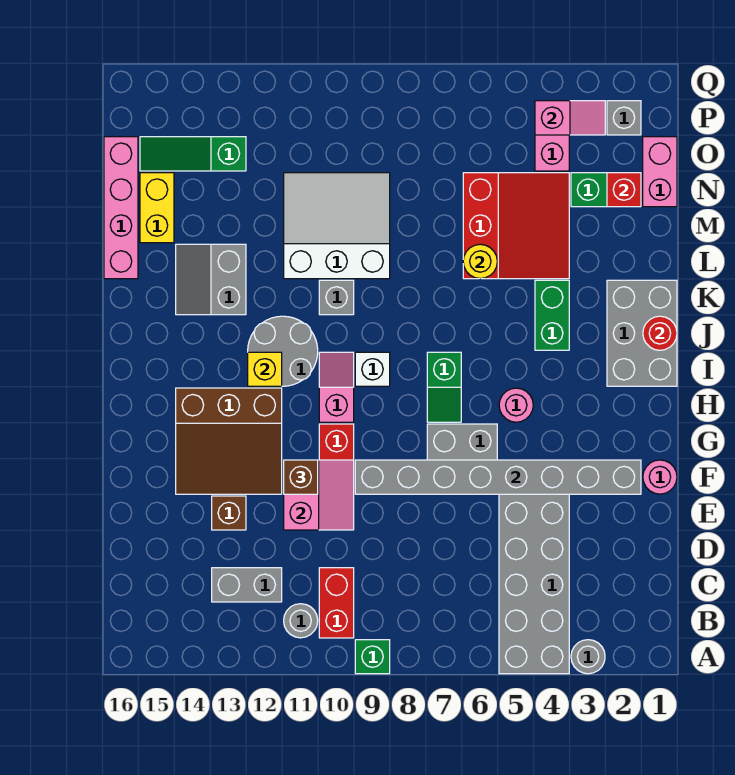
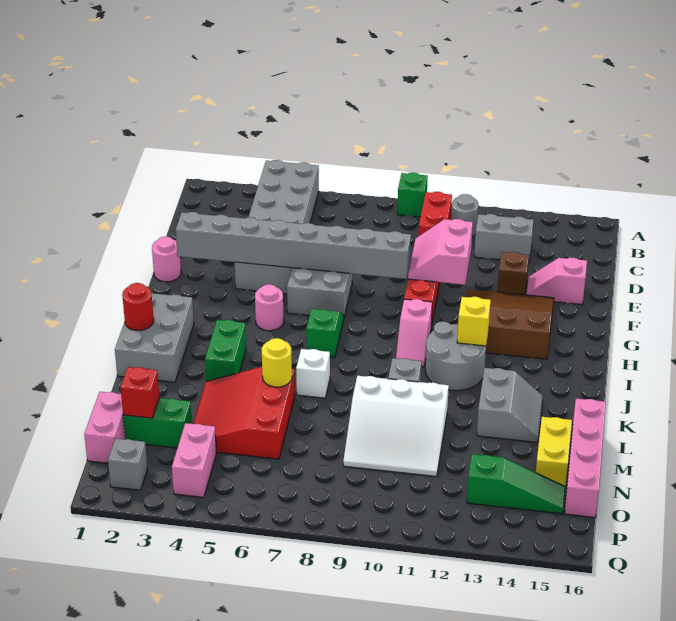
grey 1x1 round brick [571,640,605,674] -> none
brown 1x1 brick [284,460,318,494] -> none
white 1x1 brick [355,352,390,386] -> white 1x1 brick moved to [296,349,330,398]
pink 1x2 slope [535,101,605,135] -> pink 1x2 slope moved to [526,258,587,304]

